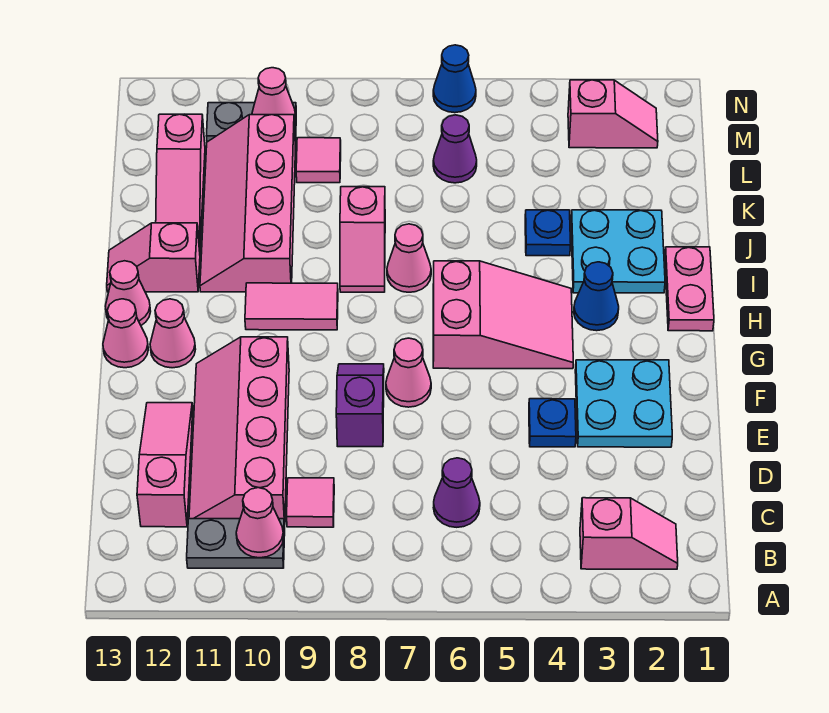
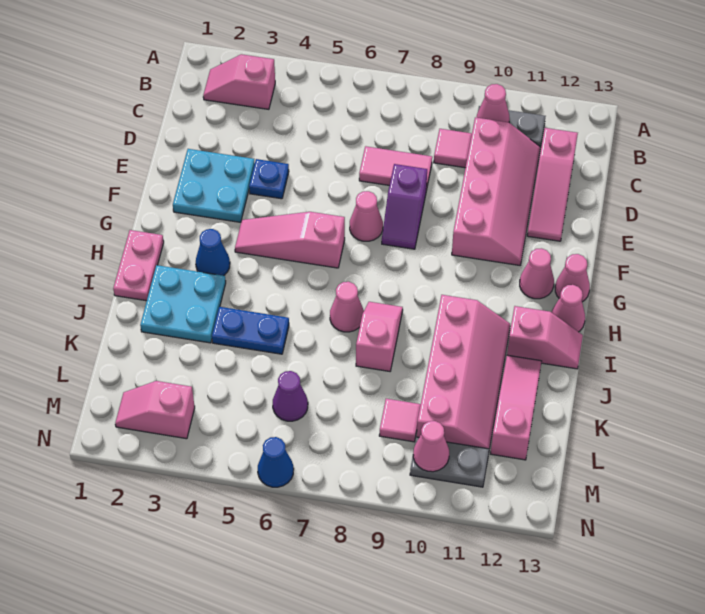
purple 1x1 cone [433,458,480,527] -> none
pink 2x3 slope [433,261,573,369] -> pink 1x3 slope [235,212,345,268]
pink 1x2 tile [245,283,338,330] -> pink 1x2 tile moved to [359,146,432,190]
blue 1x1 plate [525,210,571,256] -> blue 1x2 plate [212,307,289,354]

